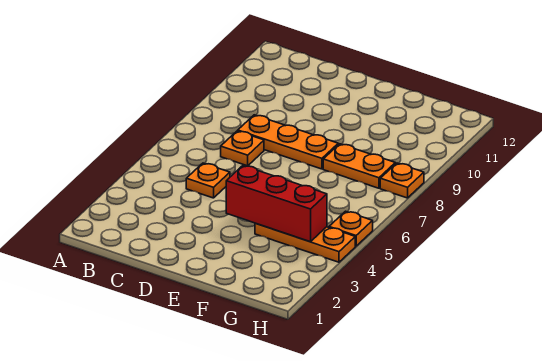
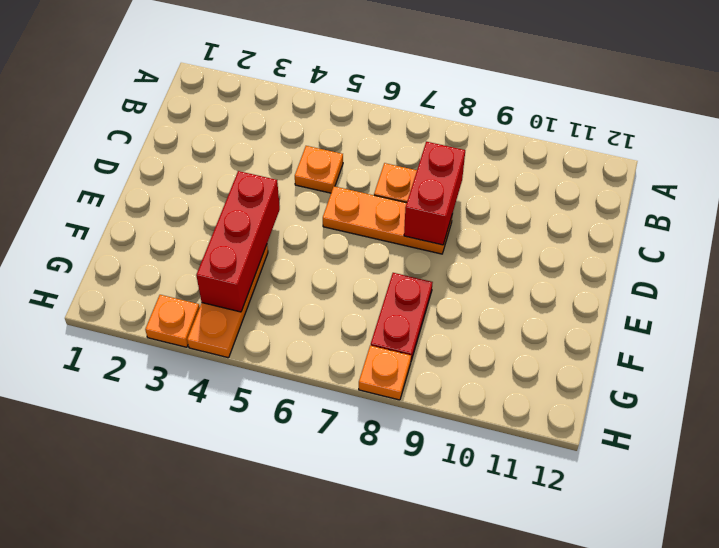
orange 1x3 plate [238,115,338,169] -> orange 1x3 plate turned to [323,186,452,254]
none -> red 1x2 brick [404,142,465,245]
orange 1x2 plate [323,144,395,188] -> red 1x2 plate [371,273,433,360]
orange 1x1 plate [329,211,373,246] -> orange 1x1 plate moved to [145,295,200,347]

